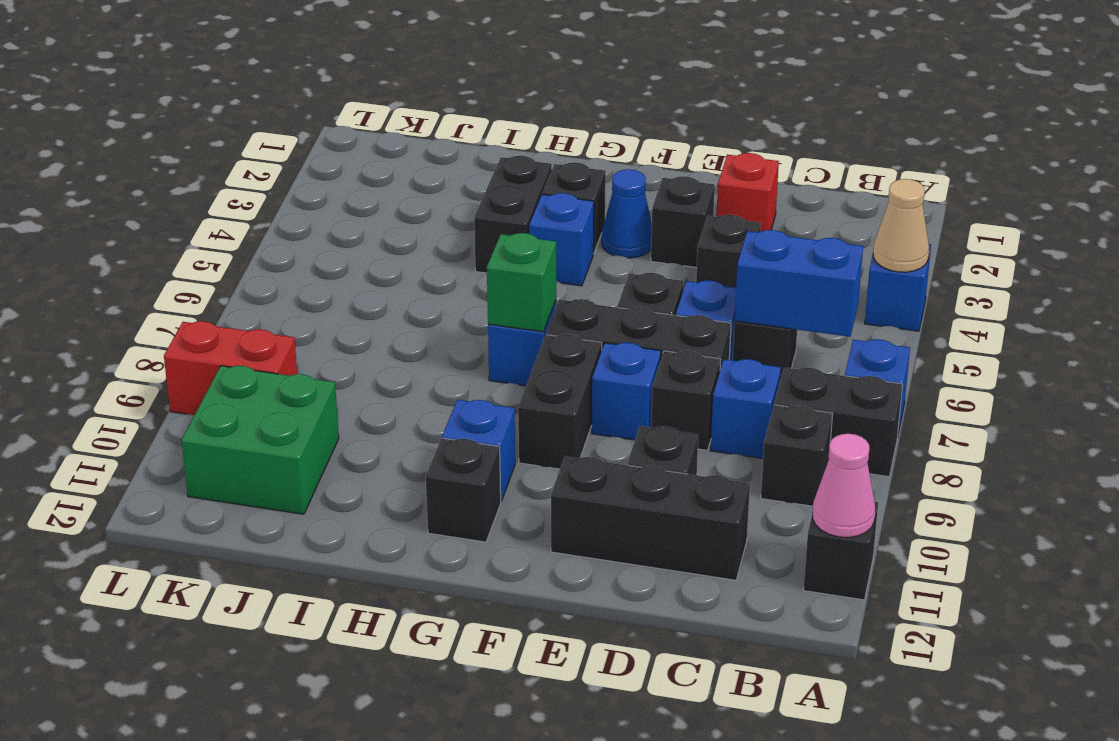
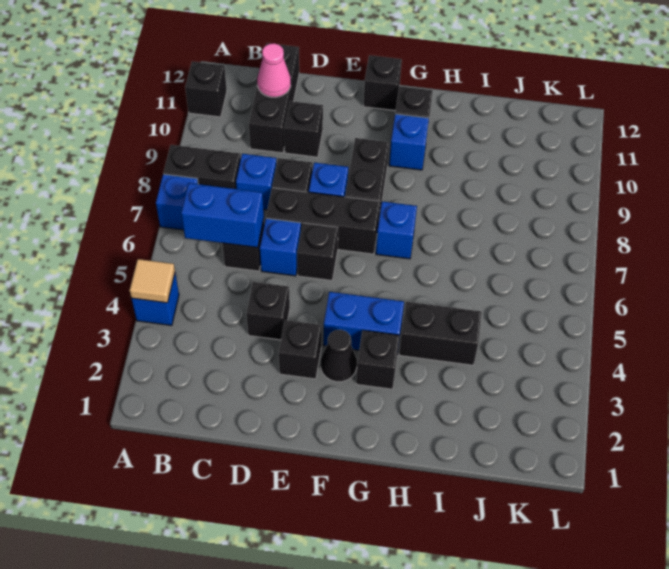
tan 1x1 cone [873,179,929,272] -> tan 1x1 tile [130,259,175,303]
pink 1x1 cone [812,434,875,537] -> pink 1x1 cone moved to [257,43,291,97]
black 1x1 brick [761,405,833,506] -> black 1x1 brick moved to [364,55,402,111]
black 1x3 brick [551,456,750,580] -> black 1x3 brick turned to [249,43,299,153]
red 1x1 brick [716,153,779,232] -> none
blue 1x1 cone [602,169,652,258] -> black 1x1 cone [321,330,357,382]
blue 1x1 brick [529,193,594,286] -> blue 1x2 brick [324,292,404,350]
green 1x1 brick [487,233,556,332] -> none
black 1x2 brick [474,156,552,273] -> black 1x2 brick turned to [399,302,481,365]
green 2x2 brick [181,366,339,514] -> none
red 1x2 brick [164,321,297,415] -> none

